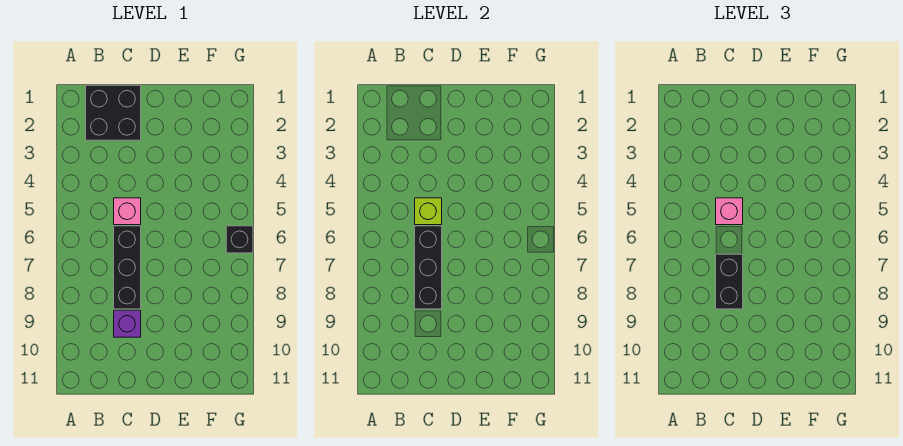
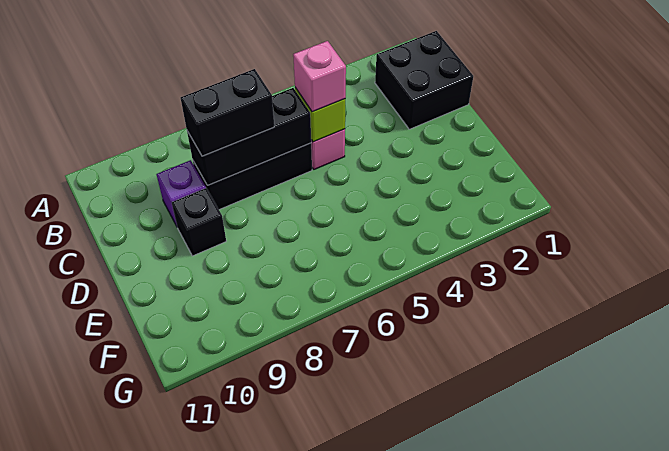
black 1x1 brick [226,226,253,253] -> black 1x1 brick moved to [172,188,226,256]

